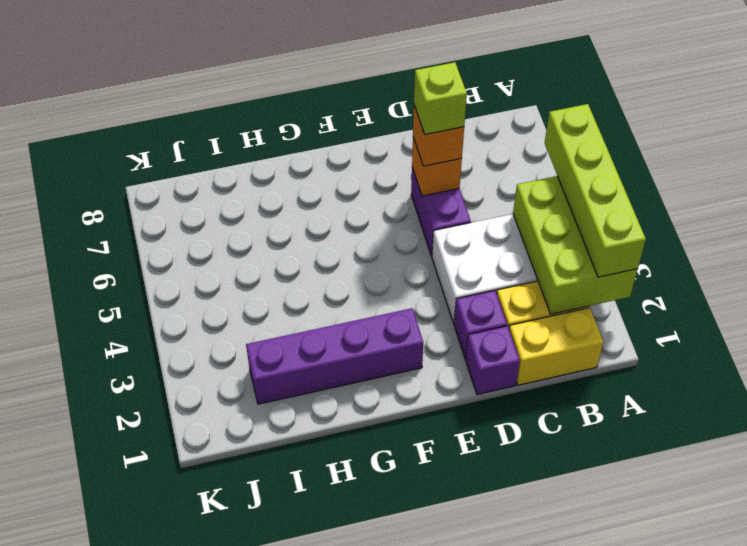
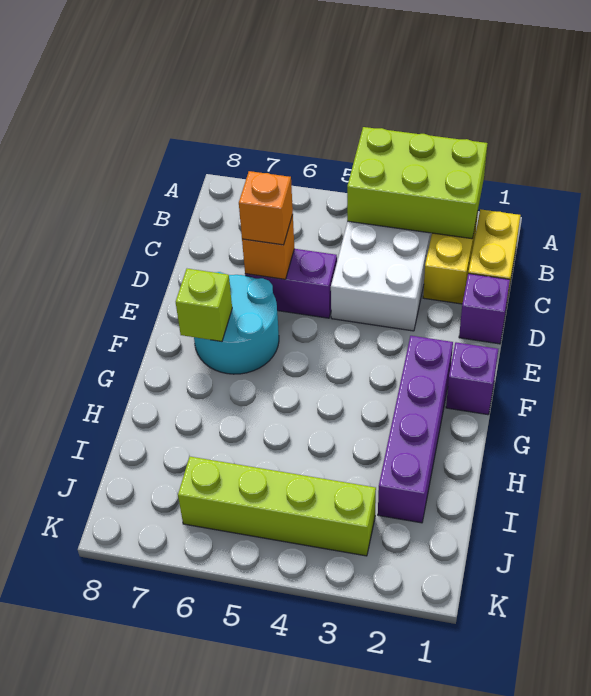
lime 1x4 brick [545,104,646,277] -> lime 1x4 brick moved to [178,457,376,556]
purple 1x1 brick [454,290,507,358] -> purple 1x1 brick moved to [446,342,498,415]
lime 1x1 brick [414,62,467,135] -> lime 1x1 brick moved to [176,269,232,342]
none -> cyan 2x2 round brick [194,272,279,374]

